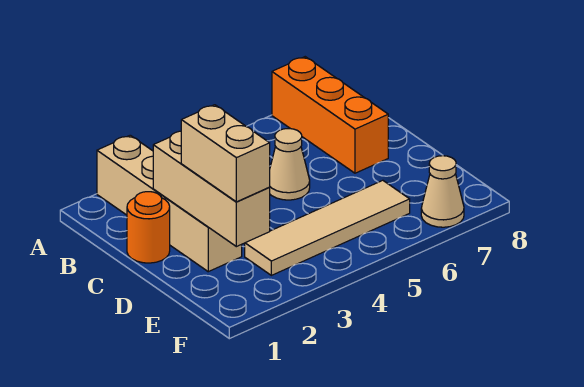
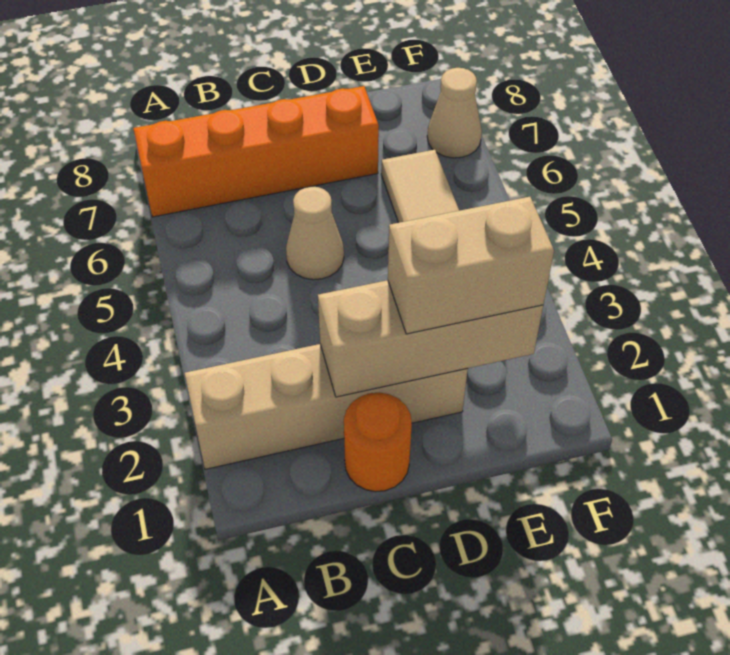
orange 1x3 brick [272,57,388,173] -> orange 1x4 brick [133,86,379,217]

